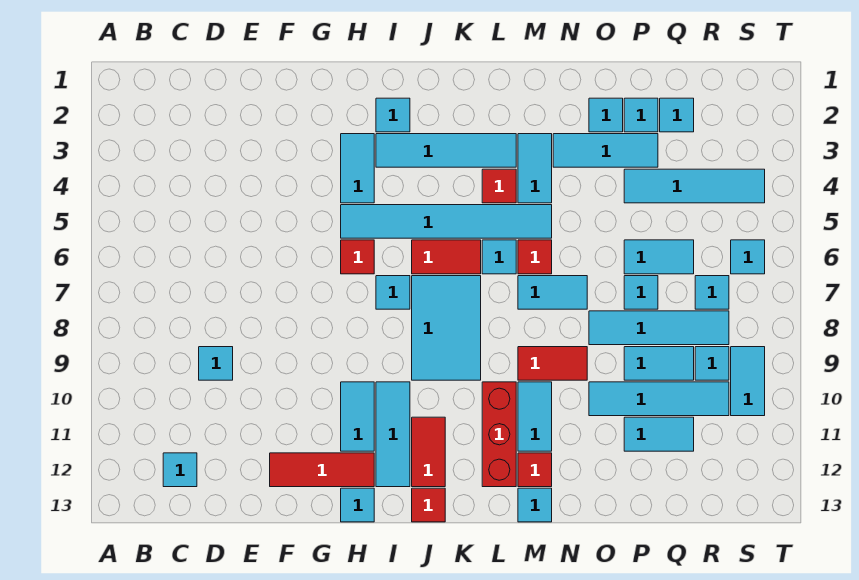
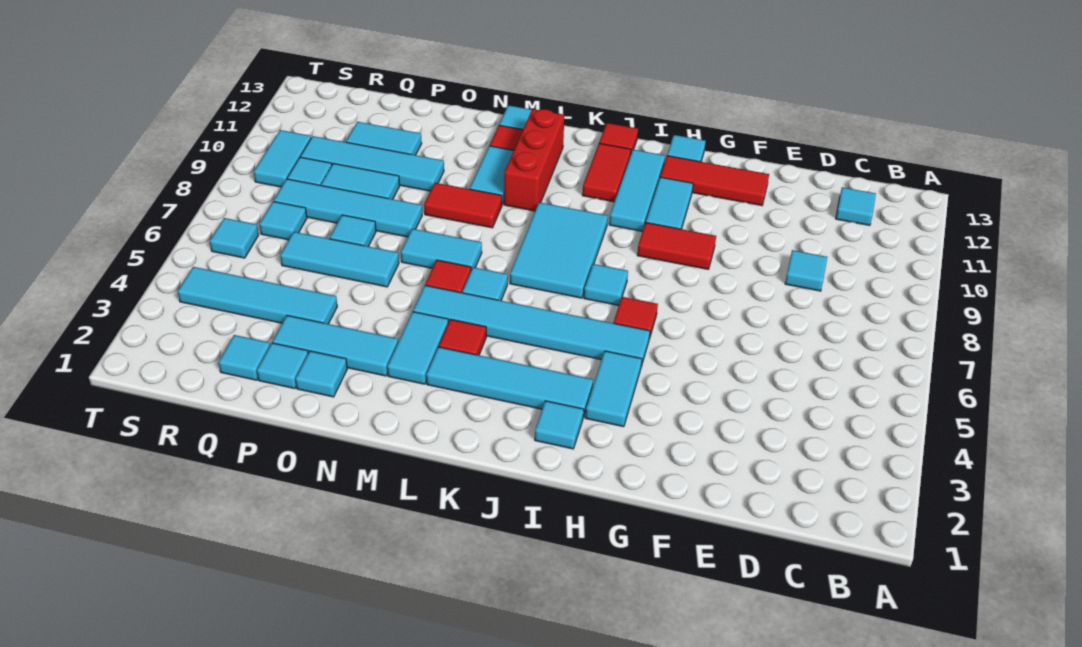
red 1x2 tile [412,240,481,274] -> red 1x2 tile moved to [637,222,716,269]
cyan 1x2 tile [624,240,694,274] -> cyan 1x3 tile [280,232,399,287]

